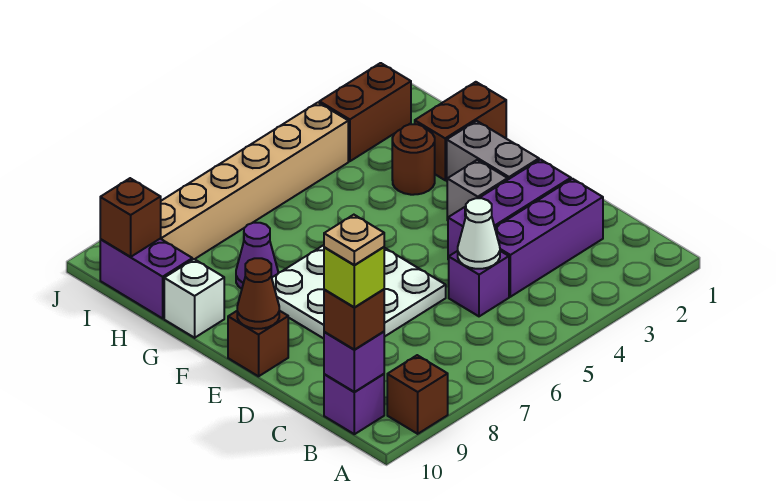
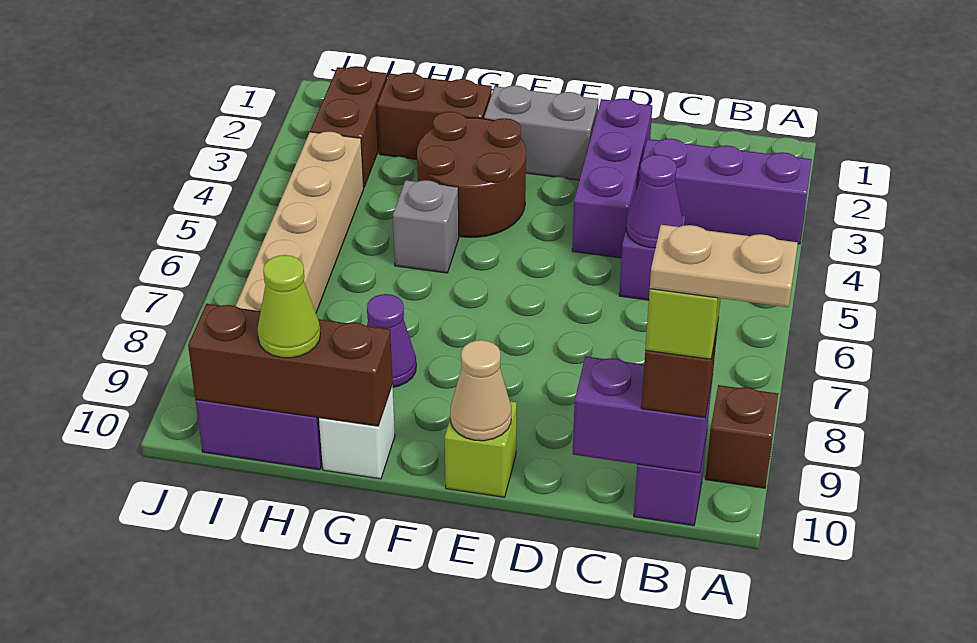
purple 1x1 brick [324,332,384,392] -> purple 1x2 brick [573,356,713,473]
tan 1x1 plate [324,215,384,265] -> tan 1x2 plate [650,225,798,307]
purple 1x3 brick [495,179,603,297] -> purple 1x3 brick turned to [639,139,812,244]
white 1x1 cone [458,198,500,269] -> purple 1x1 cone [626,155,682,248]
white 3x3 plate [272,245,446,339] -> none
grey 1x1 brick [447,160,508,220] -> grey 1x1 brick moved to [393,180,459,273]
brown 1x1 brick [228,311,288,376] -> lime 1x1 brick [445,401,517,497]
brown 1x1 cone [237,258,279,329] -> tan 1x1 cone [450,340,511,441]
brown 1x2 brick [415,82,506,180] -> brown 1x2 brick turned to [377,73,492,159]
brown 1x1 round brick [392,124,435,195] -> brown 2x2 round brick [417,111,526,237]
none -> lime 1x1 cone [257,255,320,358]
brown 1x1 brick [100,178,161,257] -> brown 1x3 brick [188,304,393,426]

